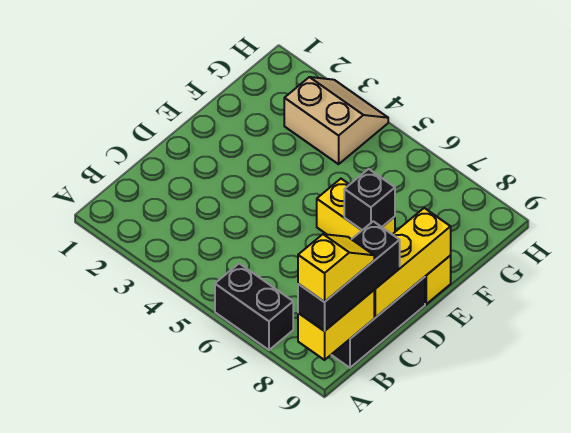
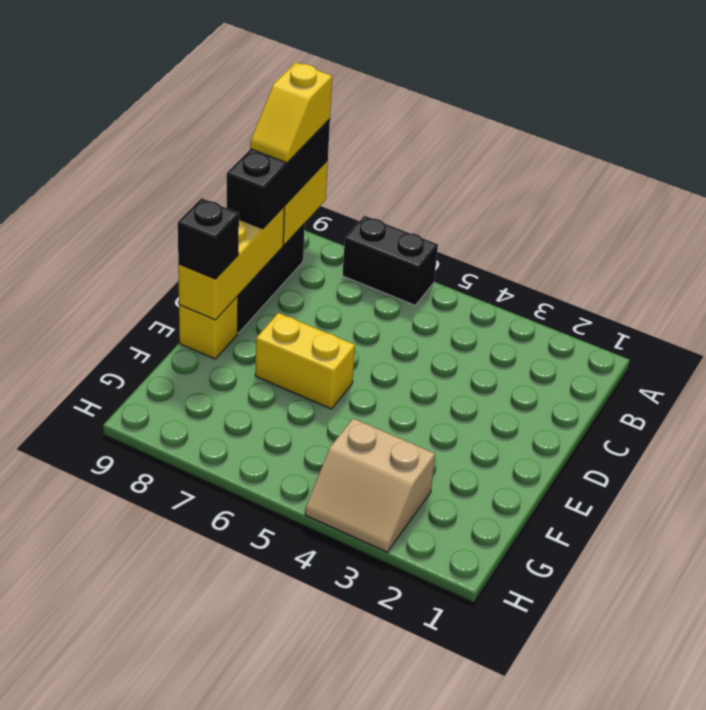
black 1x1 brick [344,169,395,230] -> black 1x1 brick moved to [178,198,239,279]

